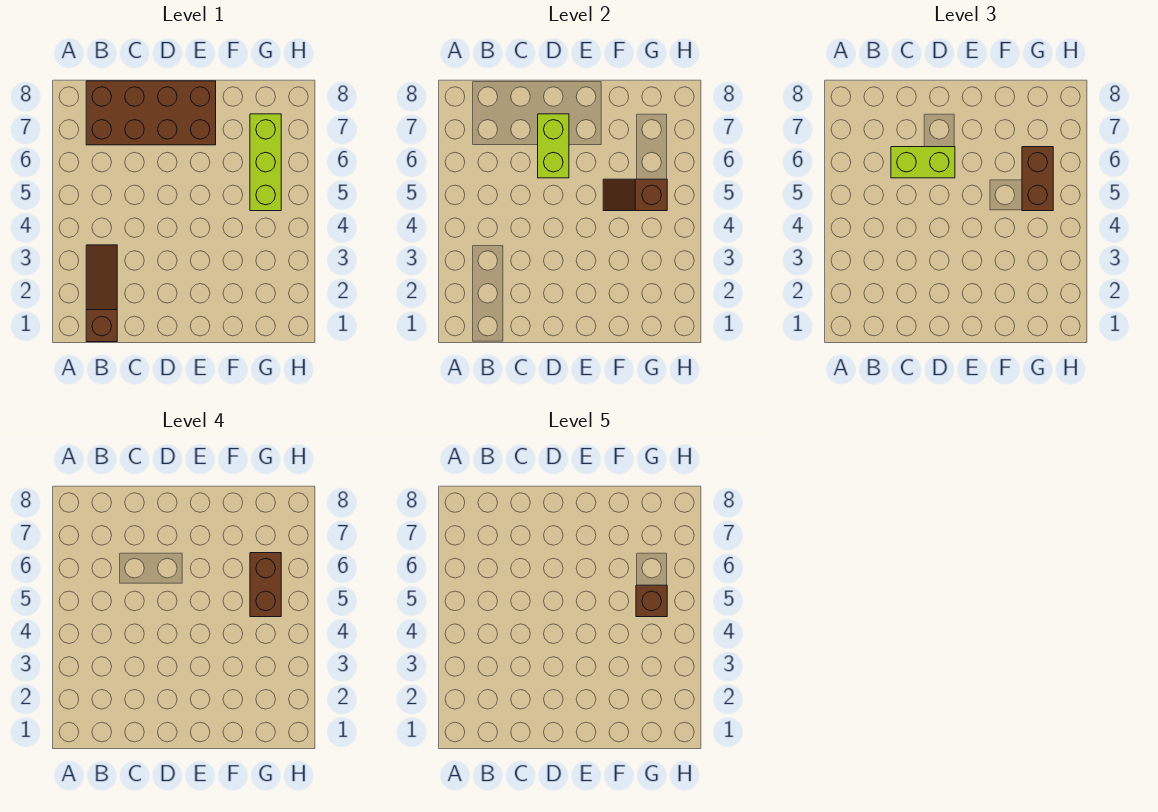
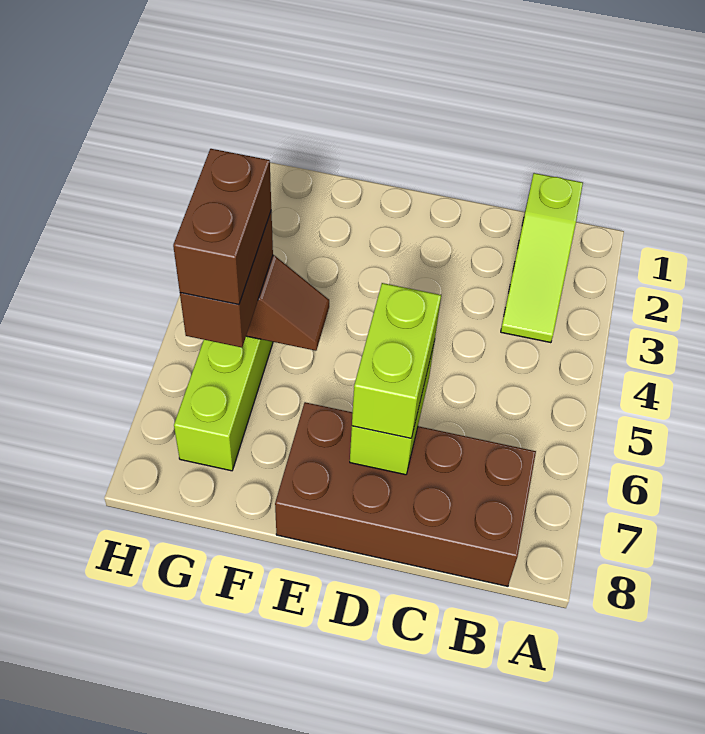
brown 1x3 slope [86,245,117,342] -> lime 1x3 slope [501,173,583,343]
lime 1x2 brick [891,147,955,178] -> lime 1x2 brick turned to [352,283,441,438]
brown 1x1 brick [636,585,667,617] -> none

